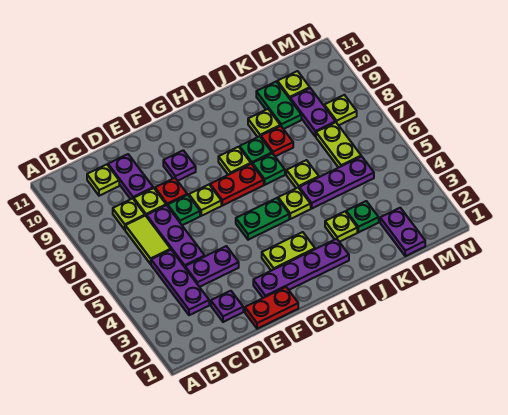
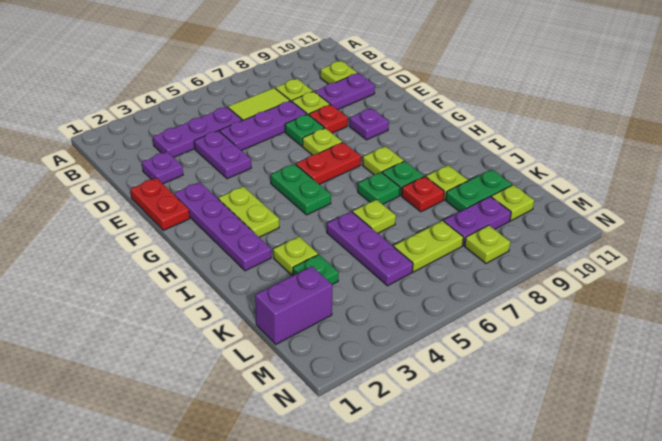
red 1x2 plate [210,164,264,206] -> red 1x2 plate turned to [296,142,361,184]
lime 1x1 plate [278,188,311,219] -> none
purple 1x2 plate [380,208,425,256] -> purple 1x2 brick [255,267,332,344]

